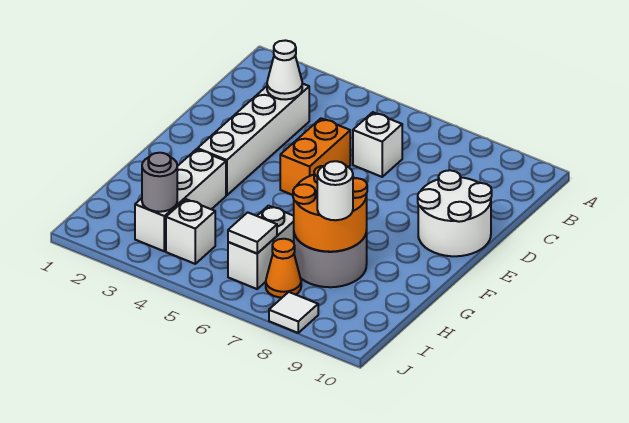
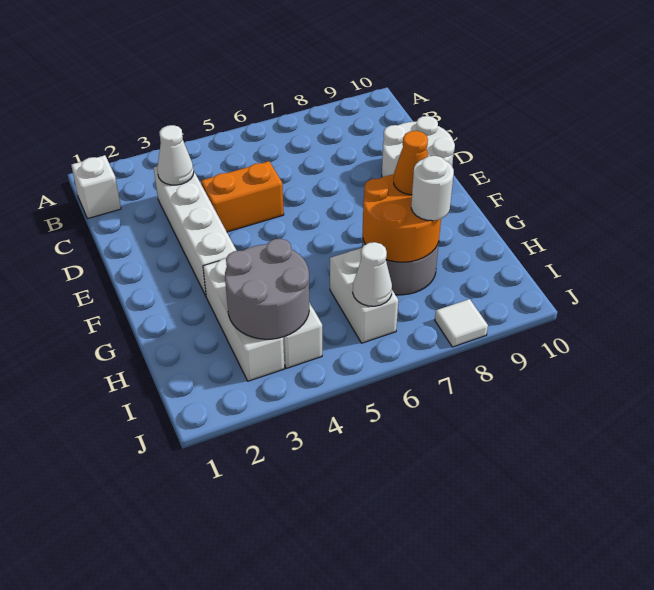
white 1x1 brick [353,112,402,177] -> white 1x1 brick moved to [71,155,121,219]
orange 1x2 brick [280,118,350,195] -> orange 1x2 brick turned to [201,161,284,232]
grey 1x1 round brick [142,153,177,212] -> grey 2x2 round brick [225,239,309,339]
white 1x1 tile [228,212,277,253] -> white 1x1 cone [353,242,392,306]
orange 1x1 cone [266,239,301,298] -> orange 1x1 cone moved to [394,131,428,195]

